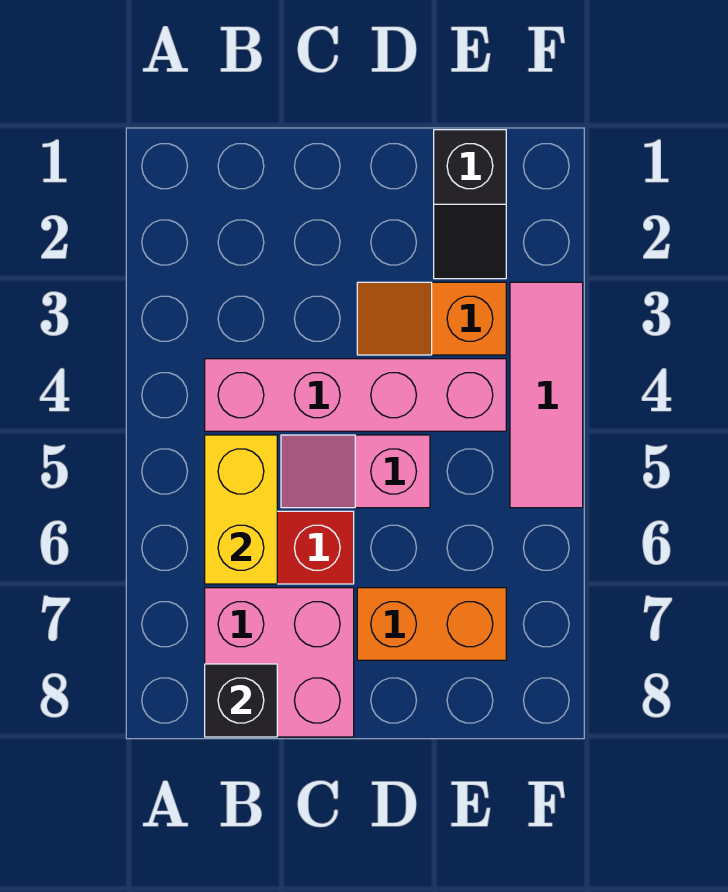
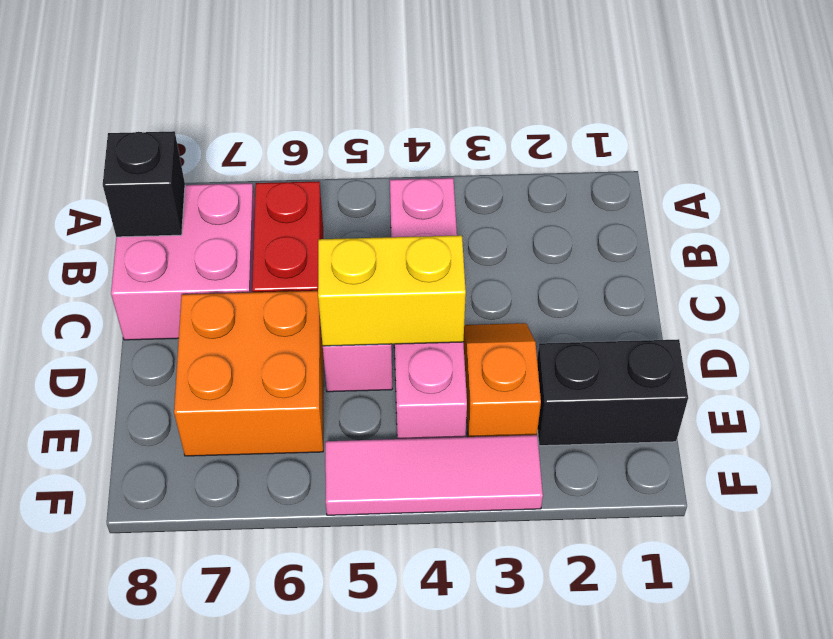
yellow 1x2 brick [205,435,277,584] -> yellow 1x2 brick moved to [318,235,466,346]
orange 1x2 brick [357,588,506,660] -> orange 2x2 brick [174,291,323,456]
black 1x2 slope [434,130,506,279] -> black 1x2 brick [537,339,688,446]

